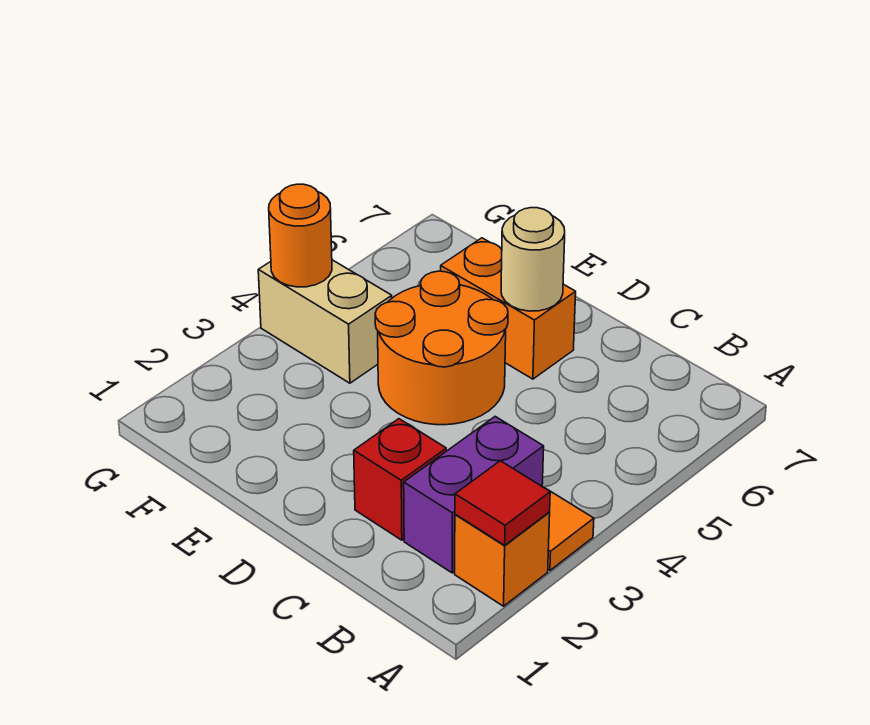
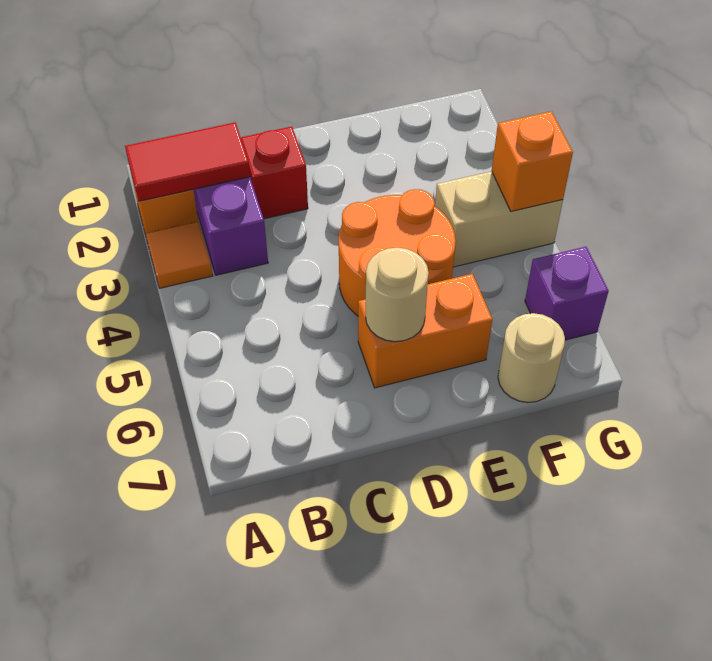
red 1x1 tile [455,461,550,545] -> red 1x2 tile [125,123,250,201]
none -> tan 1x1 round brick [498,313,565,403]
orange 1x1 round brick [269,184,332,287] -> orange 1x1 brick [492,111,573,211]
none -> purple 1x1 brick [525,247,609,340]

